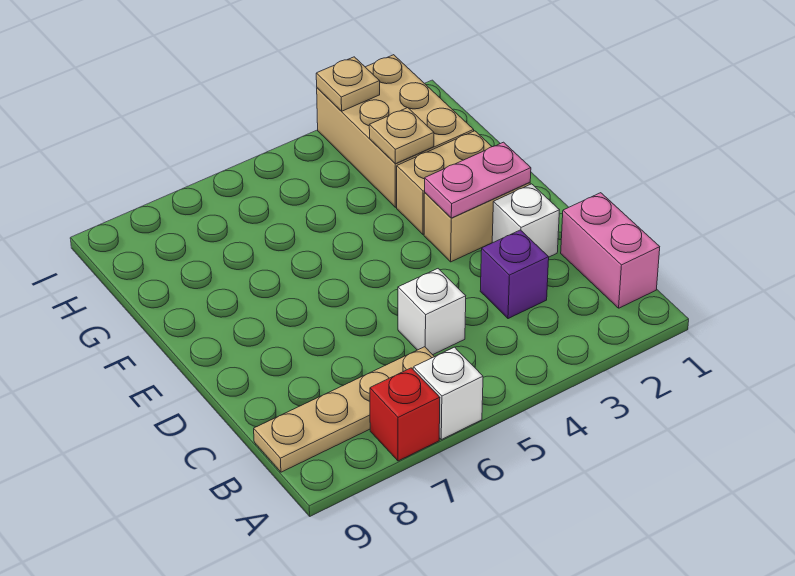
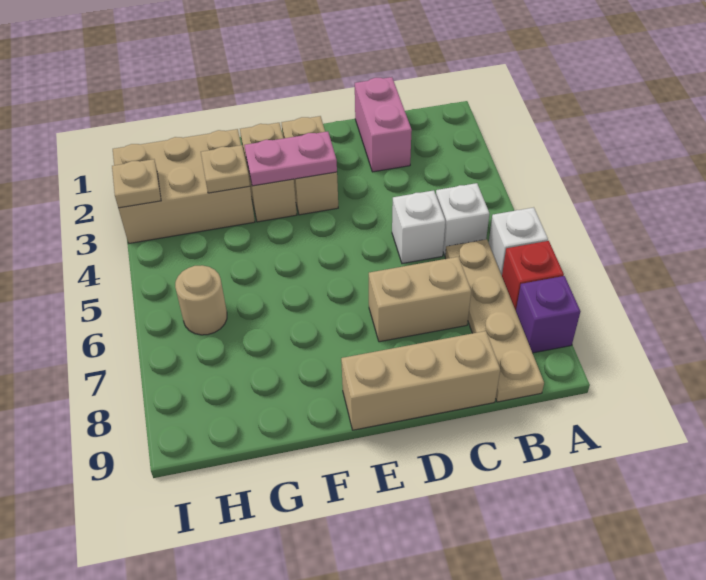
pink 1x2 brick [561,193,660,308] -> pink 1x2 brick turned to [355,77,412,172]
purple 1x1 brick [480,230,549,319] -> purple 1x1 brick moved to [516,276,580,353]
none -> tan 1x2 brick [369,257,471,342]
none -> tan 1x3 brick [341,331,500,430]
white 1x1 brick [492,184,559,257] -> white 1x1 brick moved to [436,183,490,255]
pink 1x2 plate [425,142,531,218] -> pink 1x2 plate turned to [244,131,337,186]
none -> tan 1x1 round brick [175,265,227,335]

